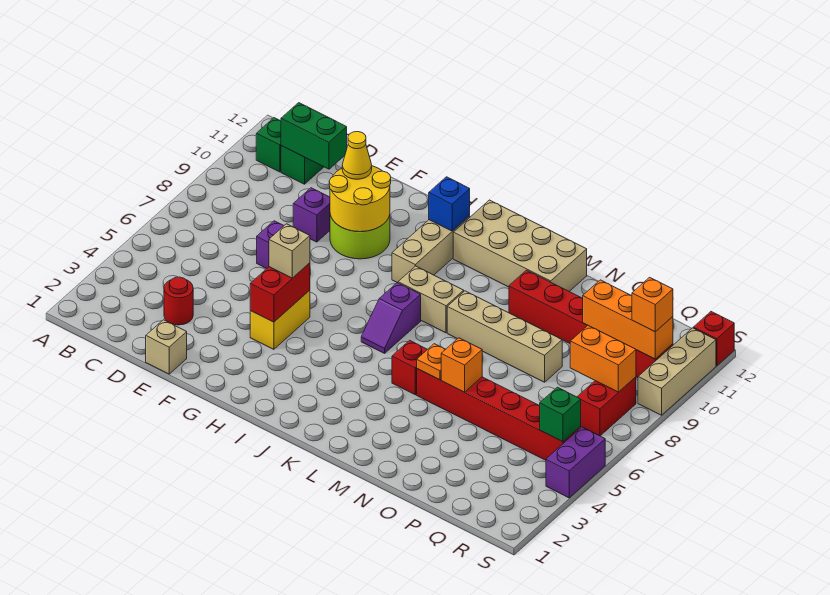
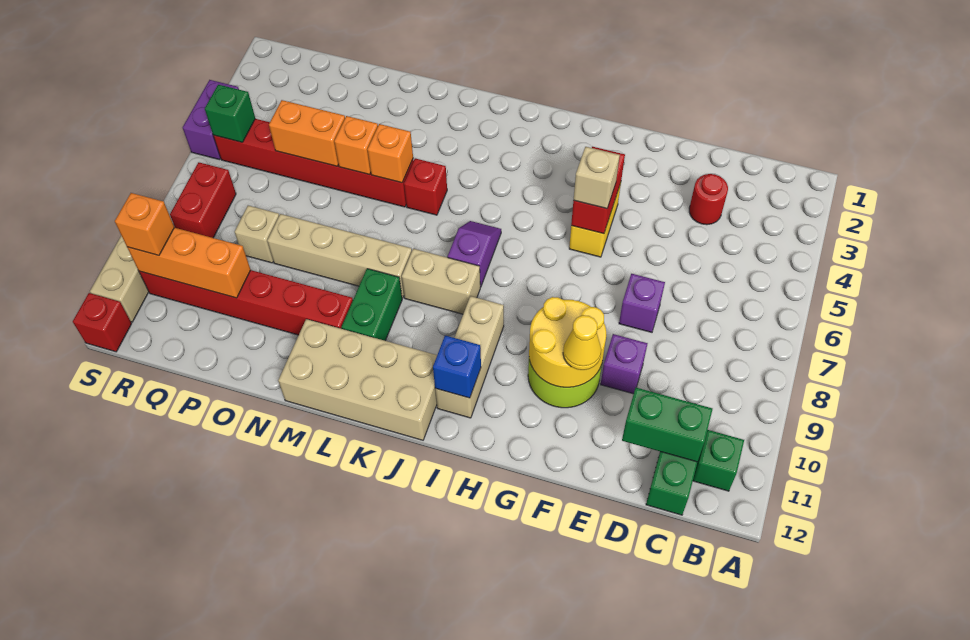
tan 1x1 brick [146,320,187,374] -> tan 1x1 brick moved to [235,206,279,263]
none -> green 1x2 brick [341,269,402,341]
orange 1x1 plate [417,344,446,380] -> orange 1x1 brick [367,124,413,183]
orange 1x2 brick [570,326,636,392] -> orange 1x2 brick moved to [269,100,345,166]

